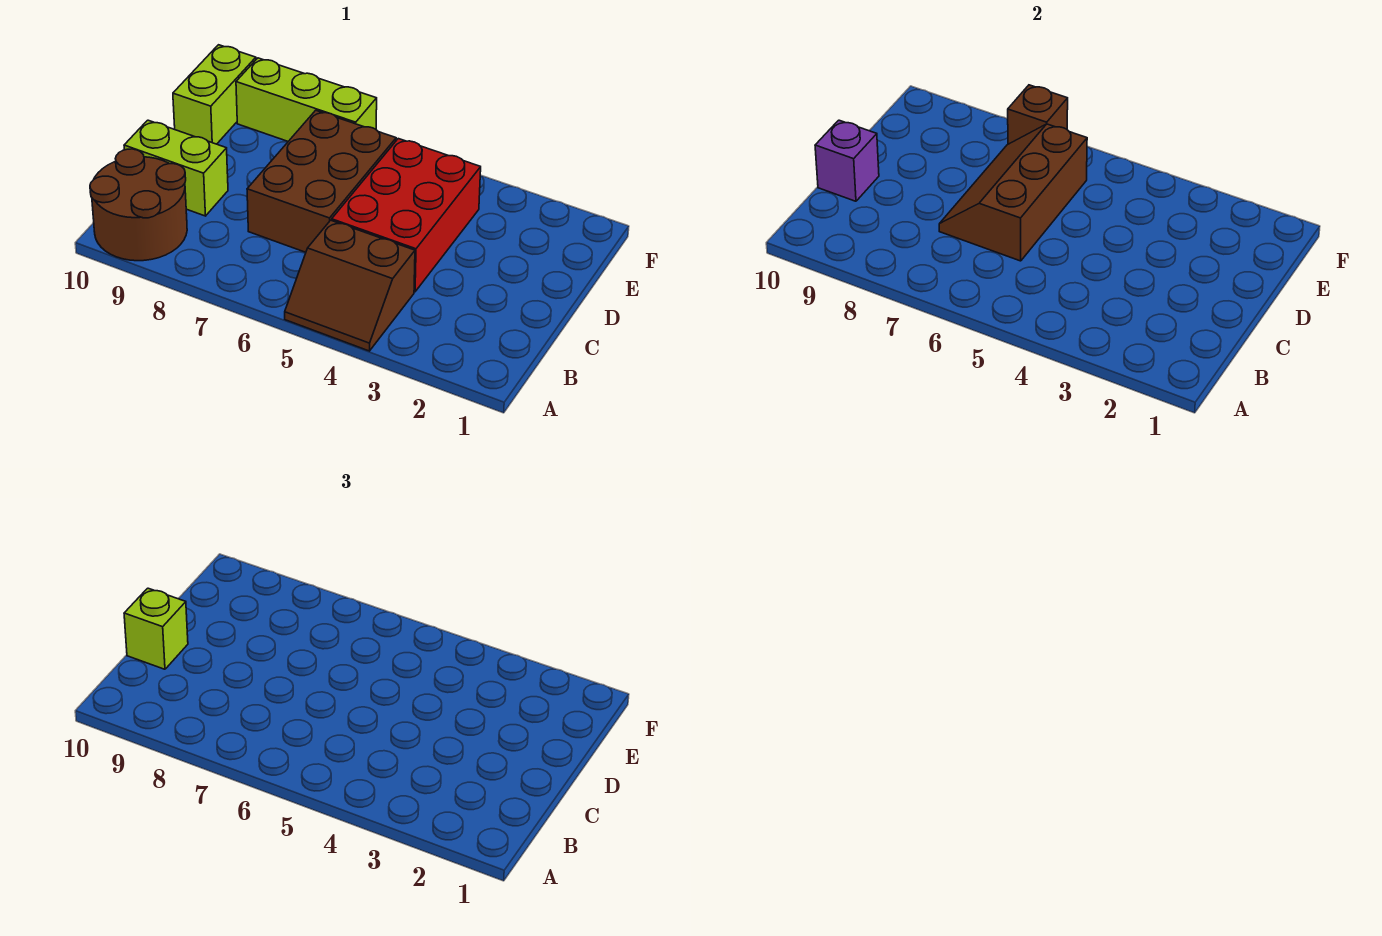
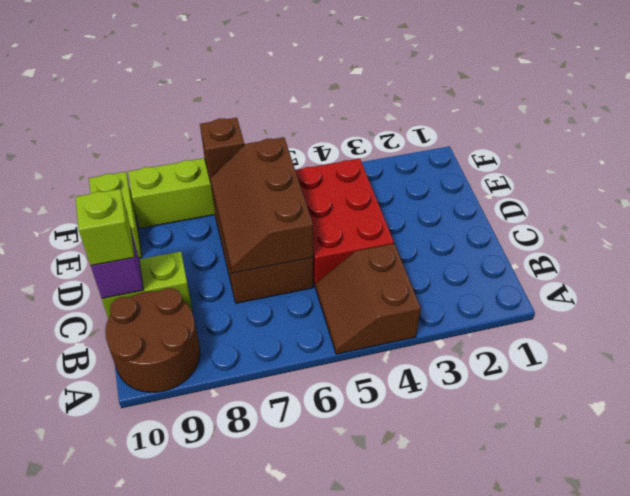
brown 2x2 slope [285,220,415,351] -> brown 2x2 slope turned to [316,244,421,354]

